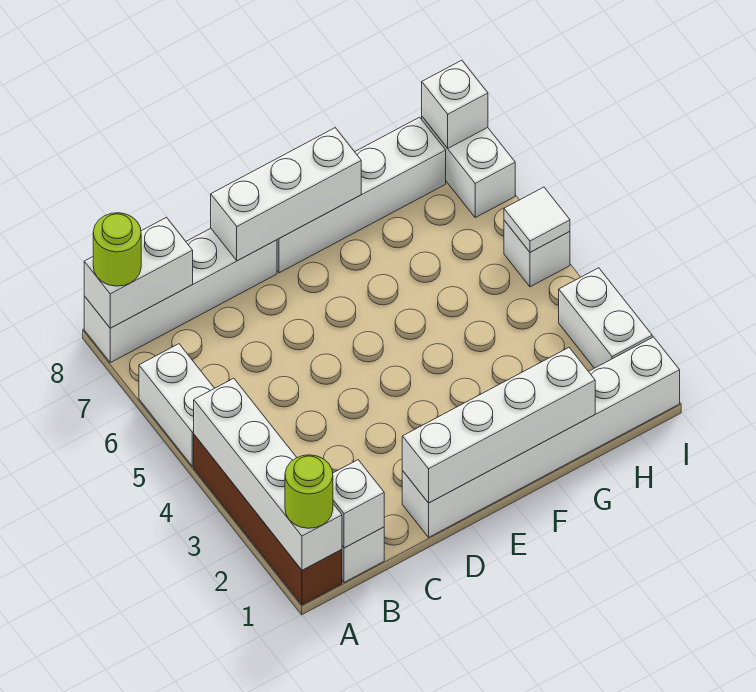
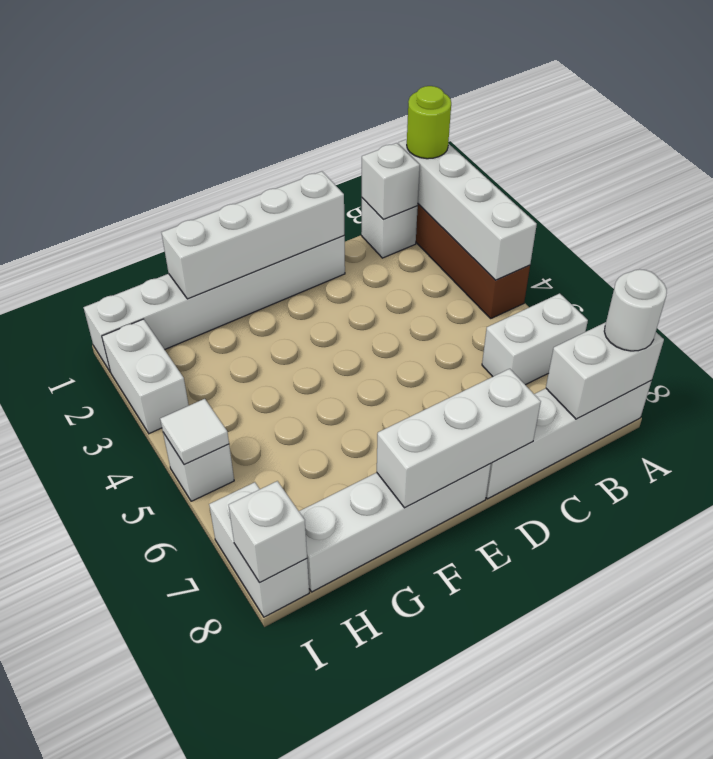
white 1x2 brick [139,344,214,466] -> white 1x2 brick turned to [482,293,588,385]
lime 1x1 round brick [93,213,141,286] -> white 1x1 round brick [604,269,667,351]

